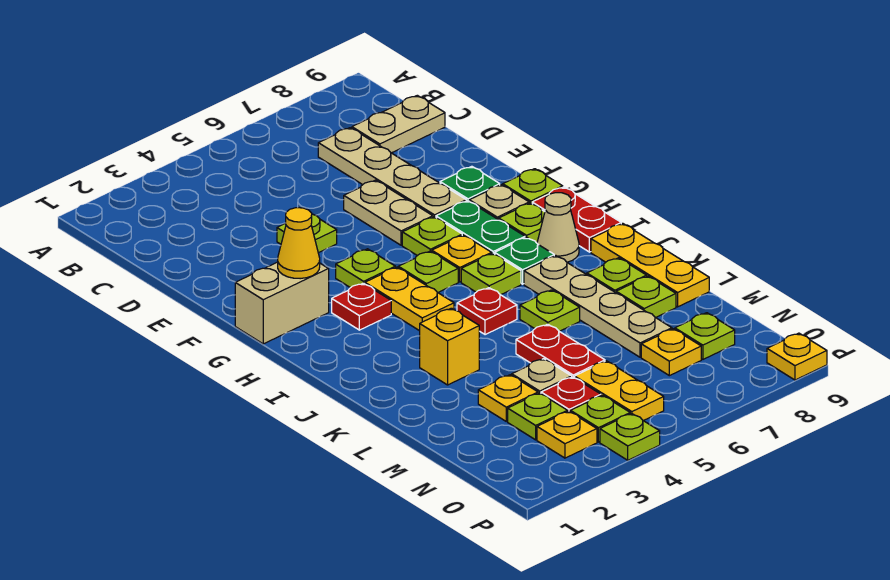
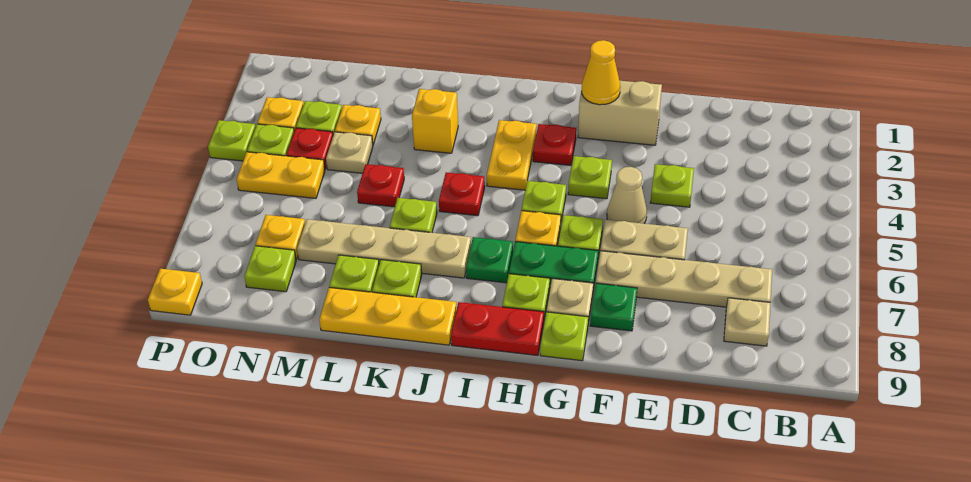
tan 1x2 plate [352,95,445,153] -> tan 1x1 plate [724,298,770,346]
tan 1x2 brick [235,262,329,344] -> tan 1x2 brick turned to [578,81,662,145]
yellow 1x2 plate [365,267,454,331] -> yellow 1x2 plate turned to [487,120,537,190]
lime 1x1 plate [461,254,521,295] -> none
tan 1x1 cone [537,193,579,262] -> tan 1x1 cone moved to [607,167,647,224]
red 1x2 plate [516,324,605,378] -> red 1x1 plate [357,164,404,207]

